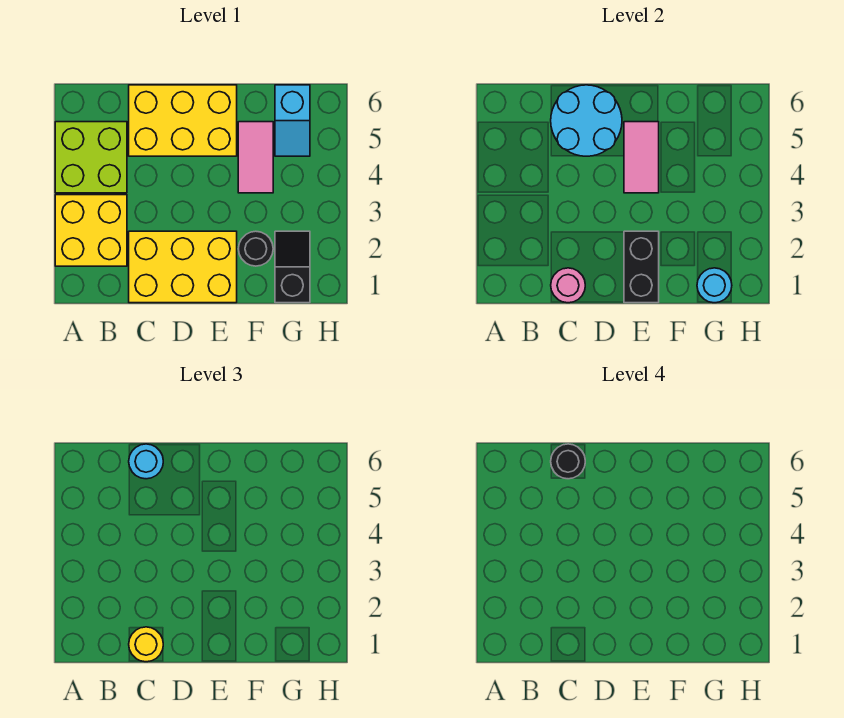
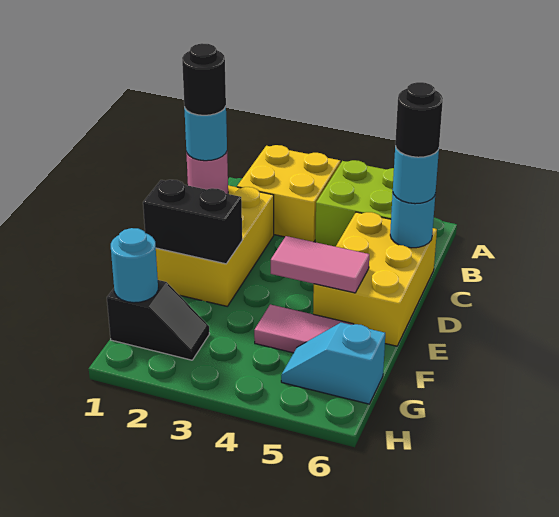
yellow 1x1 round brick [129,627,163,662] -> cyan 1x1 round brick [184,106,227,161]
cyan 2x2 round brick [551,85,622,156] -> cyan 1x1 round brick [390,194,435,248]
black 1x1 round brick [238,231,273,266] -> black 1x1 round brick moved to [182,43,226,115]

